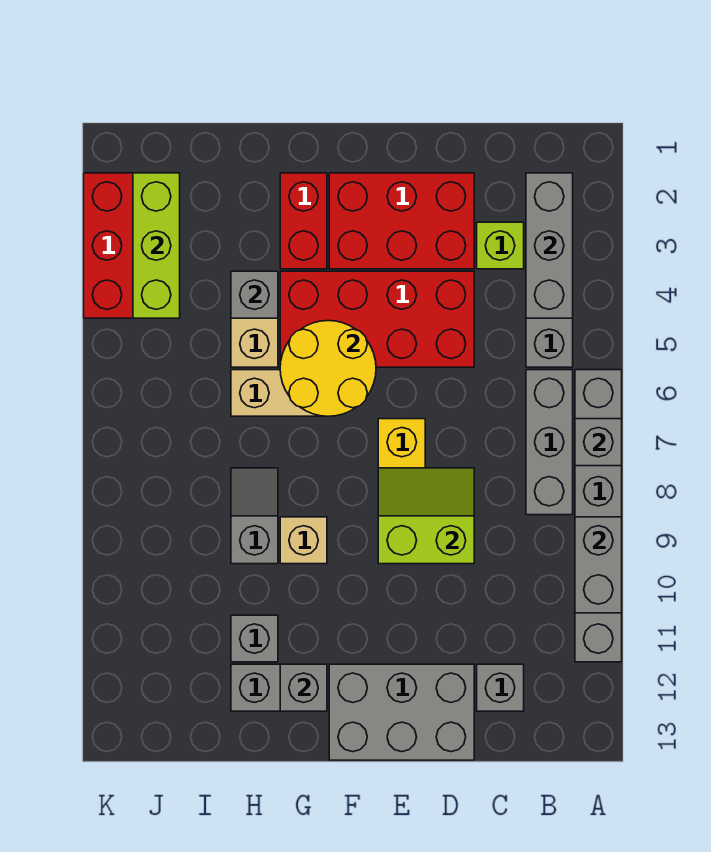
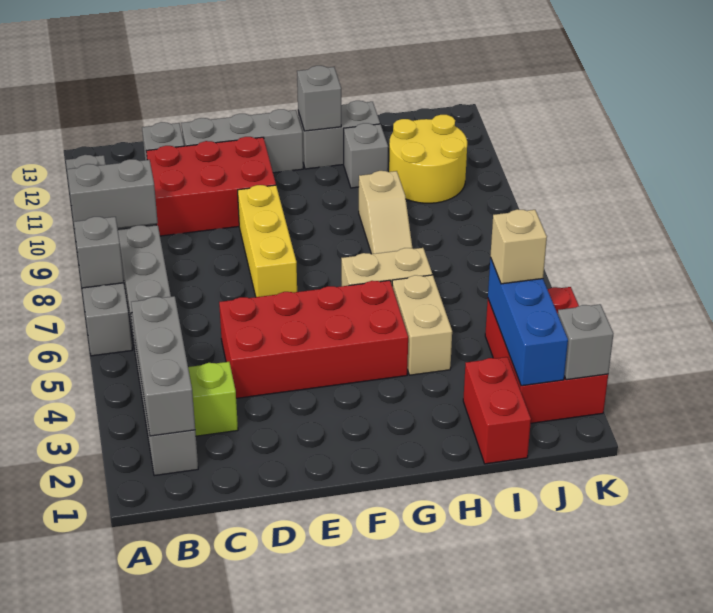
grey 1x2 brick [575,517,622,613] -> grey 1x2 brick turned to [67,159,158,228]
red 2x3 brick [329,173,474,269] -> red 2x3 brick moved to [146,137,276,236]
lime 2x2 slope [378,468,474,564] -> none
grey 2x3 brick [329,664,474,760] -> grey 1x3 brick [181,109,303,173]
yellow 2x2 round brick [280,321,376,416] -> yellow 2x2 round brick moved to [389,115,467,203]
red 1x2 brick [280,173,327,269] -> red 1x2 brick moved to [463,357,531,464]
tan 1x1 brick [280,517,327,564] -> tan 1x1 brick moved to [490,209,547,284]
grey 1x1 brick [231,271,278,318] -> grey 1x1 brick moved to [558,304,614,380]
grey 1x2 slope [231,468,278,564] -> tan 1x2 slope [359,171,412,254]
lime 1x3 brick [133,173,180,318] -> blue 1x3 brick [488,258,568,386]

